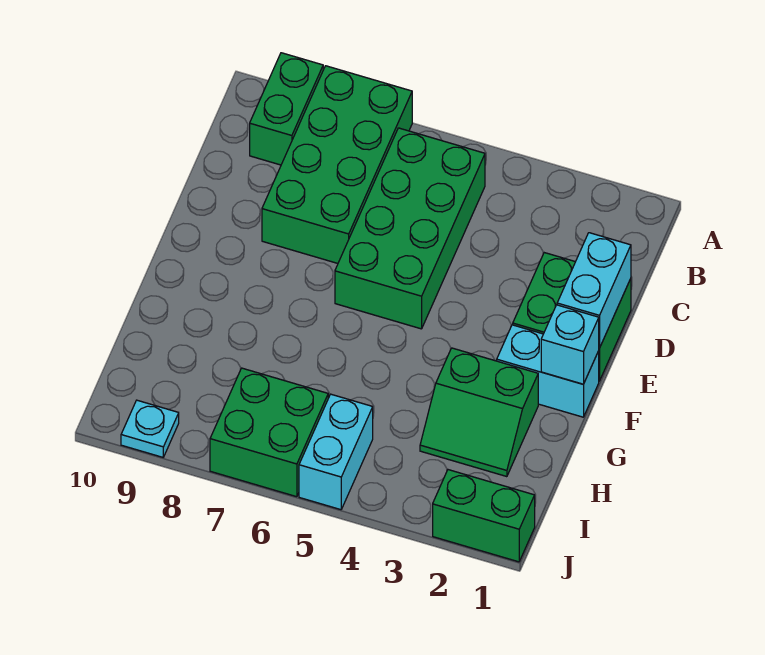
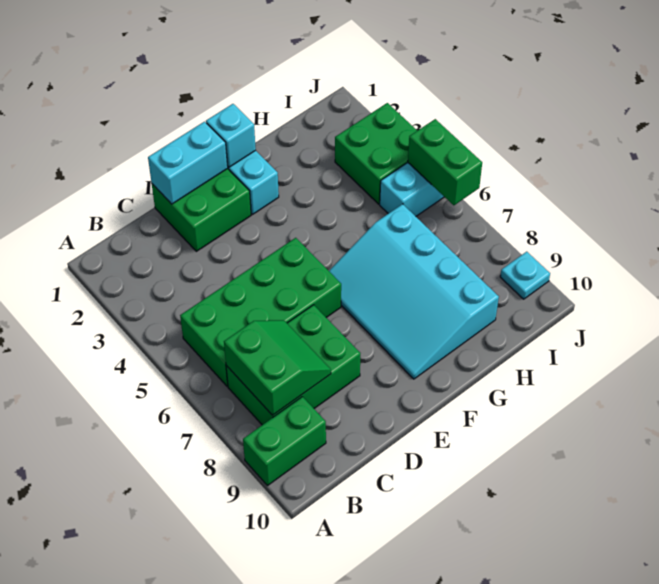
green 2x4 brick [262,66,412,263] -> green 2x3 brick [226,305,360,425]
none -> cyan 3x4 slope [329,204,499,379]
green 2x2 slope [420,348,538,477] -> green 2x2 slope moved to [224,320,331,415]
green 2x2 brick [210,368,328,497] -> green 2x2 brick moved to [335,103,417,204]
green 1x2 brick [433,470,535,562] -> green 1x2 brick moved to [408,119,482,205]

